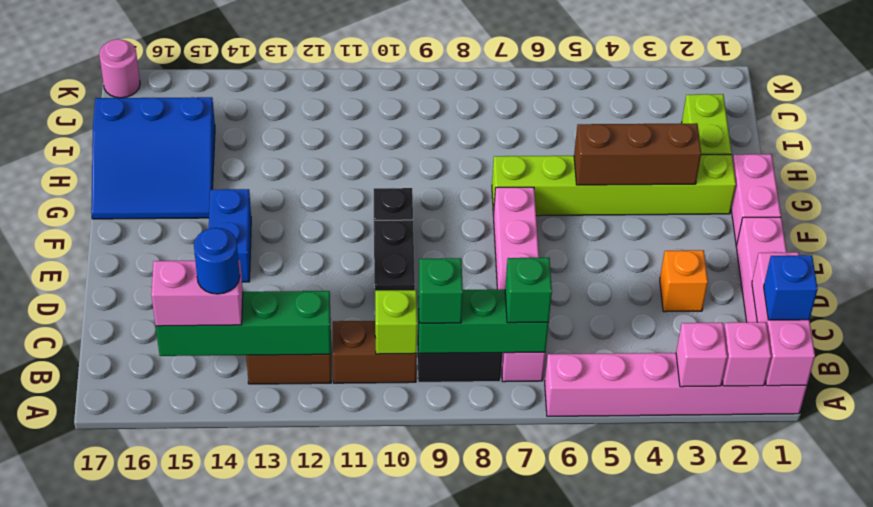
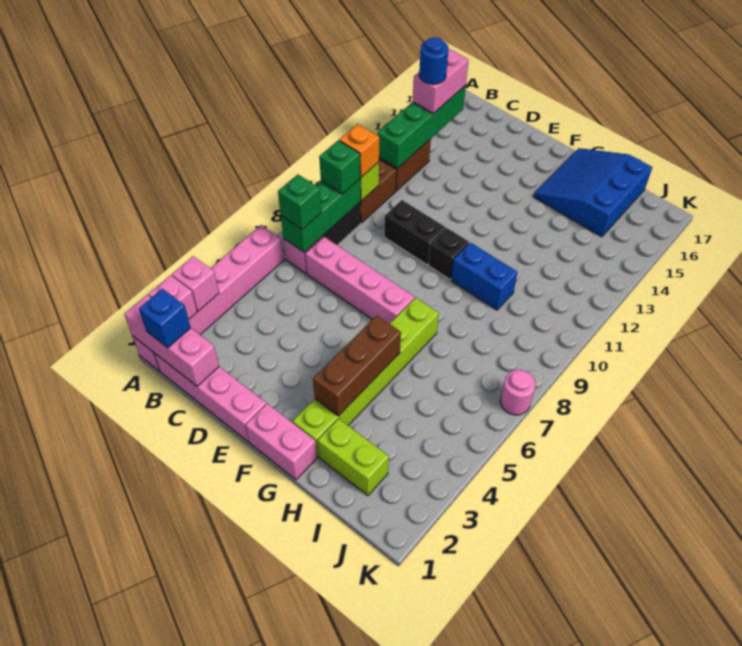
orange 1x1 brick [660,250,708,312] -> orange 1x1 brick moved to [339,124,379,177]
blue 1x2 brick [209,189,251,282] -> blue 1x2 brick moved to [451,243,518,310]
pink 1x1 round brick [99,39,140,98] -> pink 1x1 round brick moved to [500,370,536,415]

